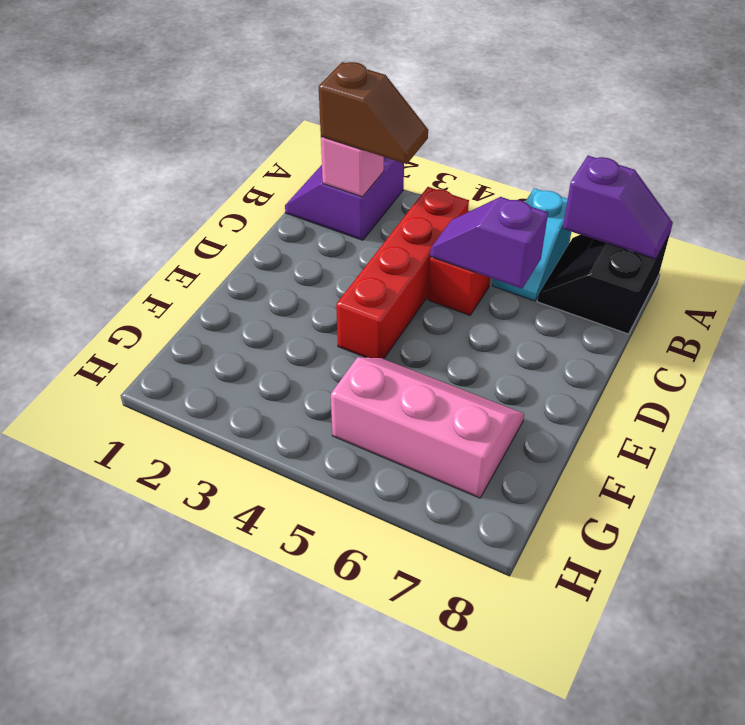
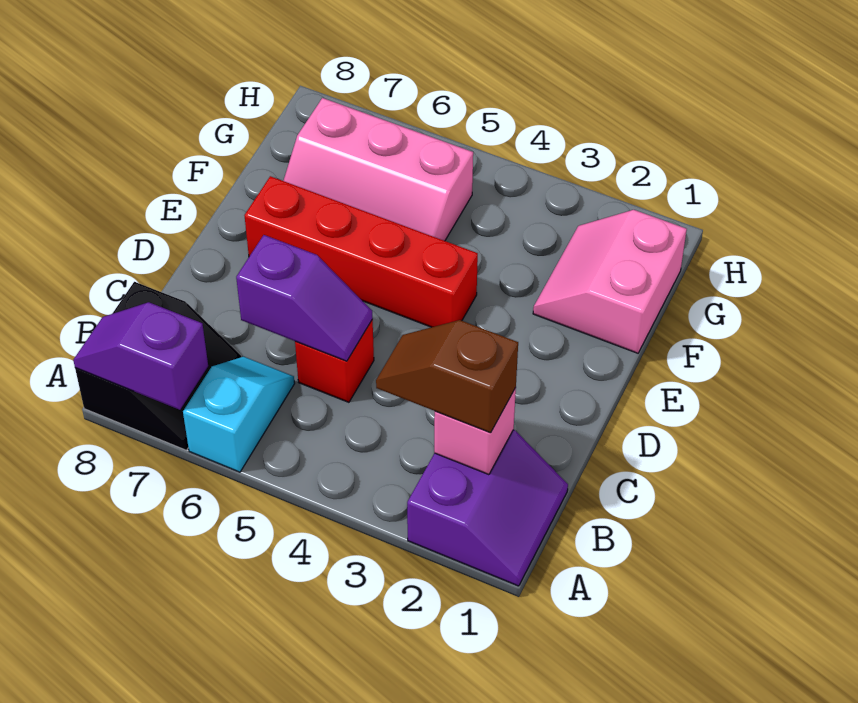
red 1x4 brick [336,187,469,359] -> red 1x4 brick turned to [244,176,478,327]
none -> pink 2x2 slope [533,210,687,353]

